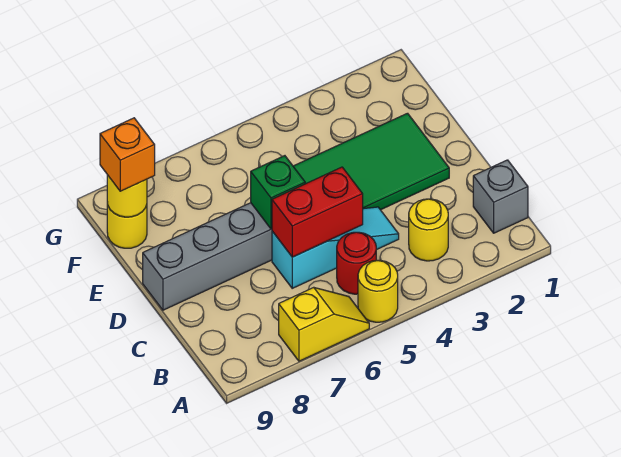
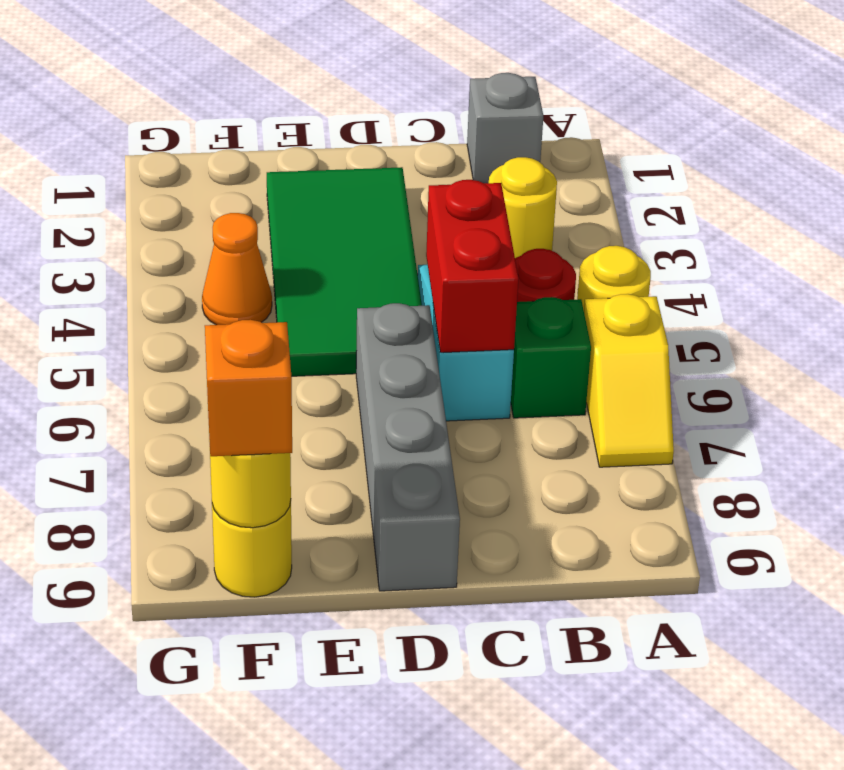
yellow 1x2 slope [279,287,369,361] -> yellow 1x2 slope turned to [584,294,674,467]
green 1x1 brick [251,156,305,229] -> green 1x1 brick moved to [511,297,591,418]
none -> orange 1x1 cone [202,213,272,325]

